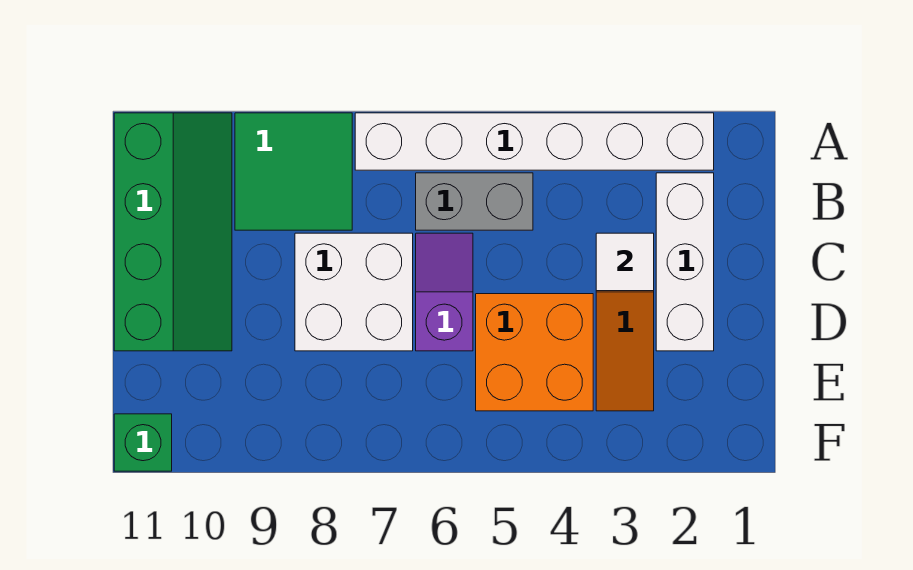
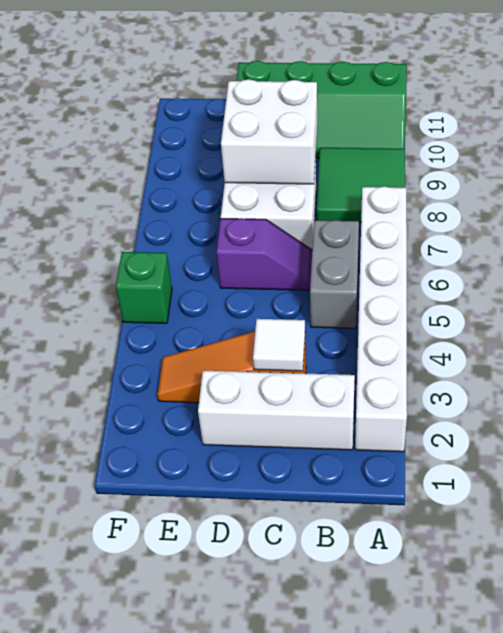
none -> white 2x2 brick [221,79,318,184]
orange 2x2 brick [476,294,593,411] -> none
green 1x1 brick [114,414,172,471] -> green 1x1 brick moved to [116,252,172,323]

